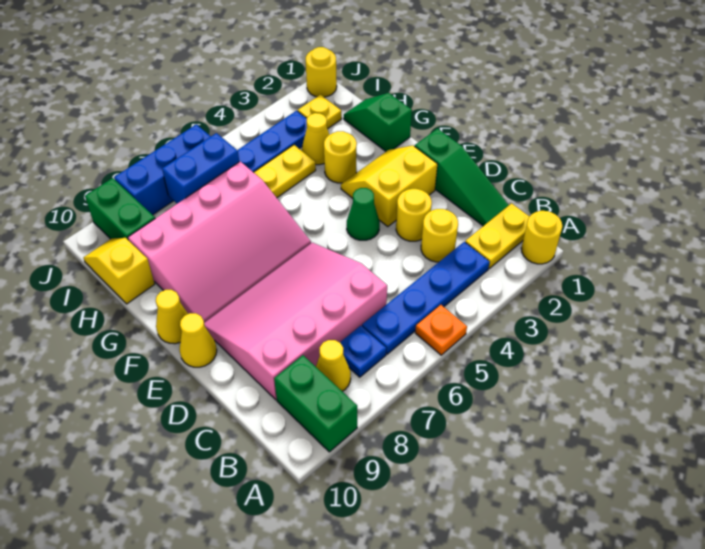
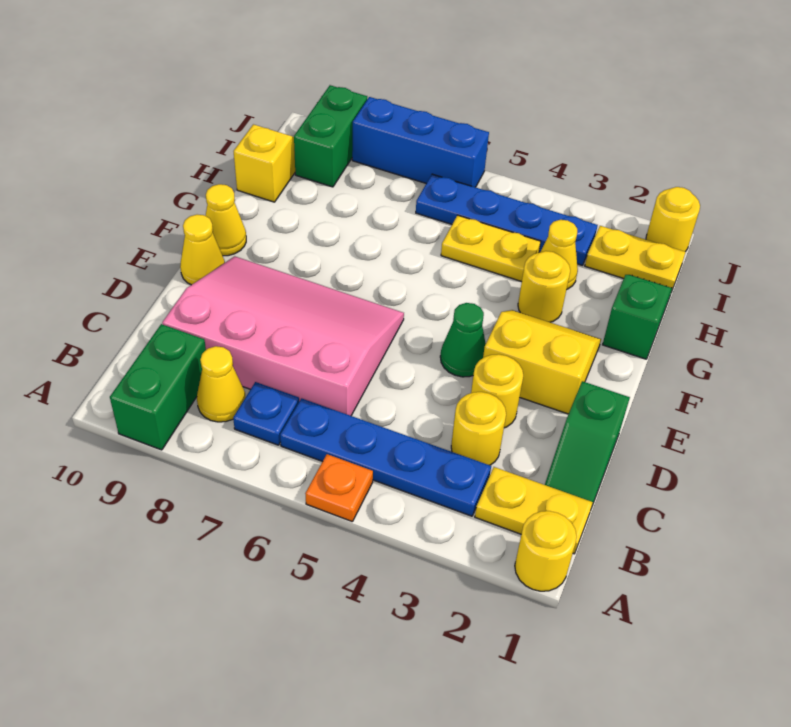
green 1x3 slope [415,129,509,226] -> green 1x2 slope [545,381,630,508]
pink 3x4 slope [128,161,311,323] -> none
yellow 1x1 plate [298,95,342,129] -> yellow 1x2 plate [585,226,685,289]
blue 1x2 brick [162,133,239,204] -> none

